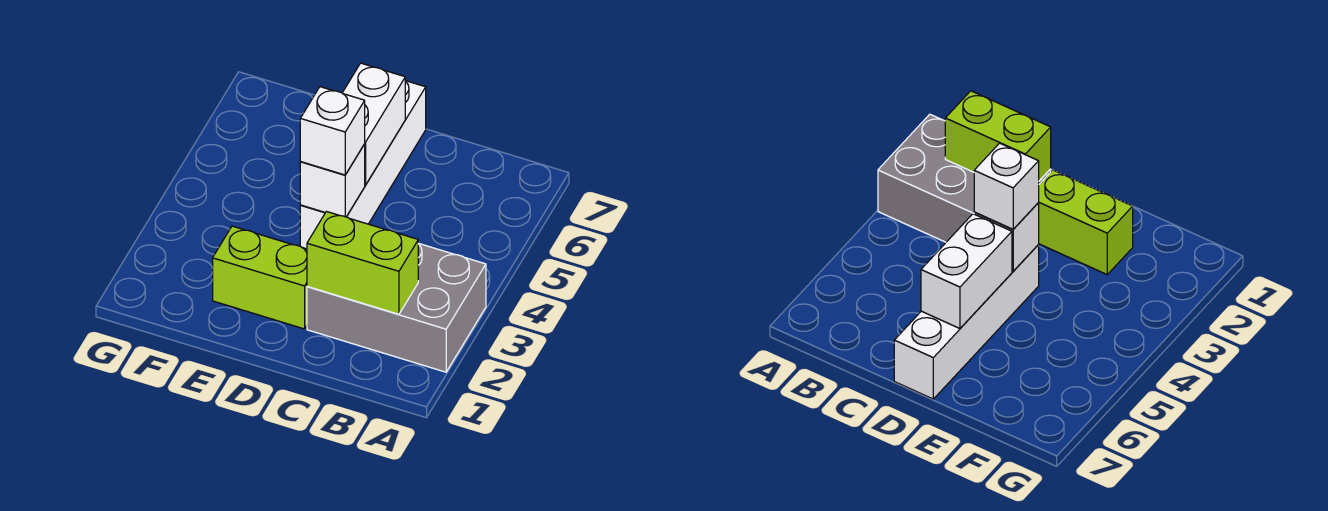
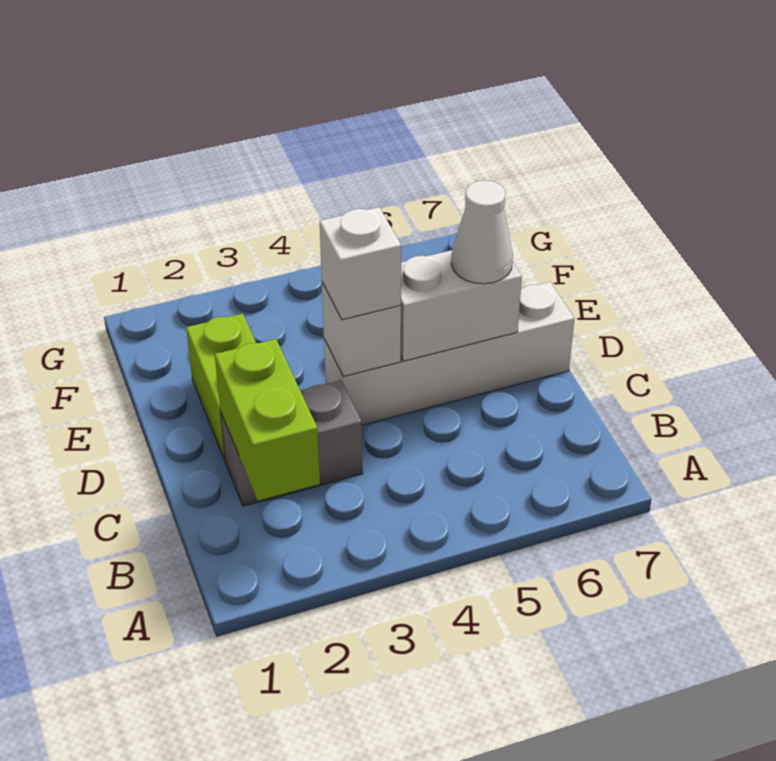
grey 2x3 brick [307,243,486,372] -> grey 1x2 brick [221,380,363,506]
none -> white 1x1 cone [451,180,513,284]

